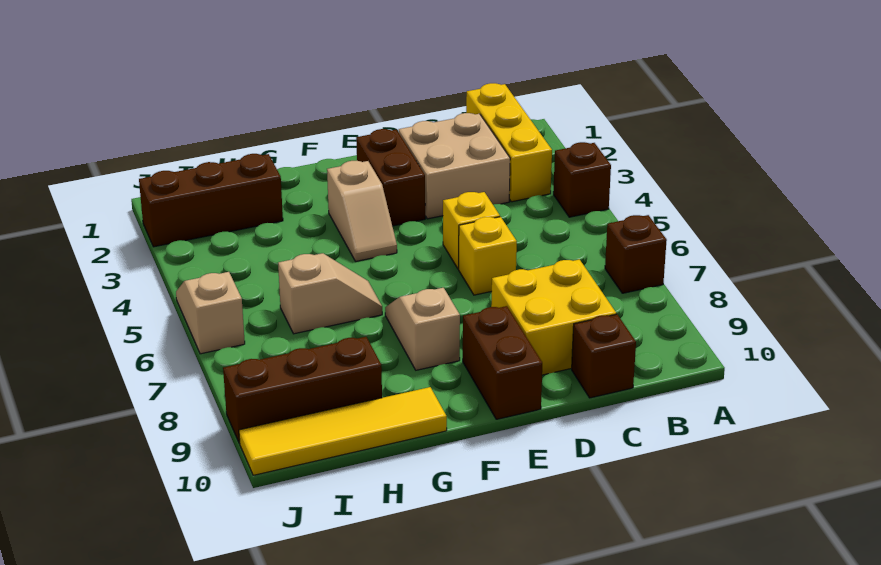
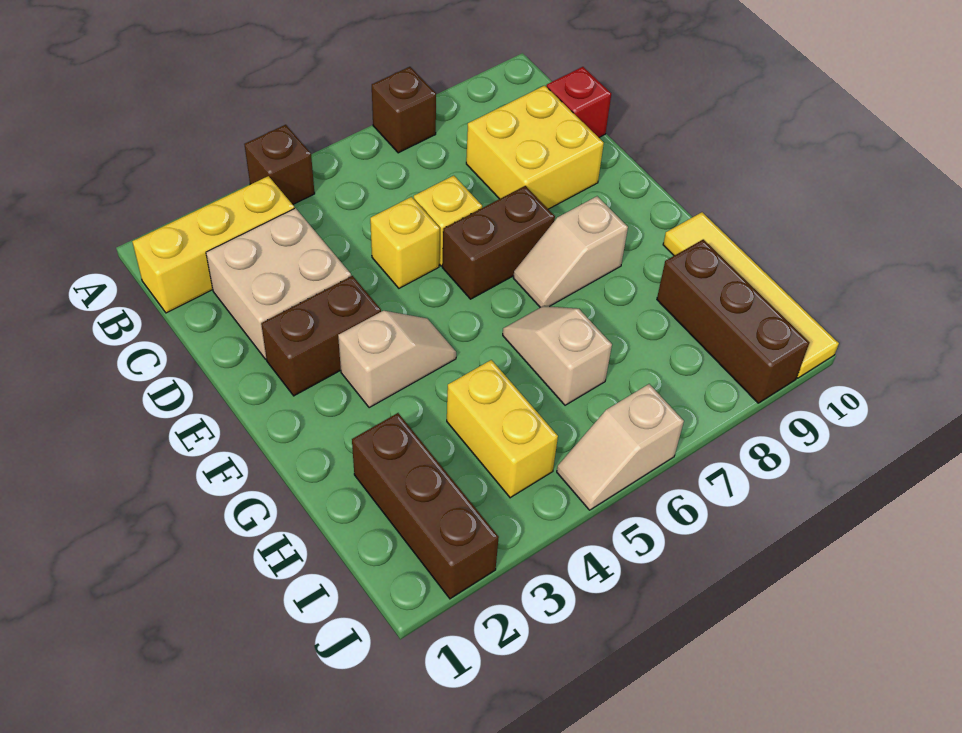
brown 1x1 brick [572,314,636,398] -> red 1x1 brick [547,67,611,137]
brown 1x2 brick [463,306,542,419] -> brown 1x2 brick moved to [442,186,555,299]
none -> yellow 1x2 brick [447,360,558,498]

